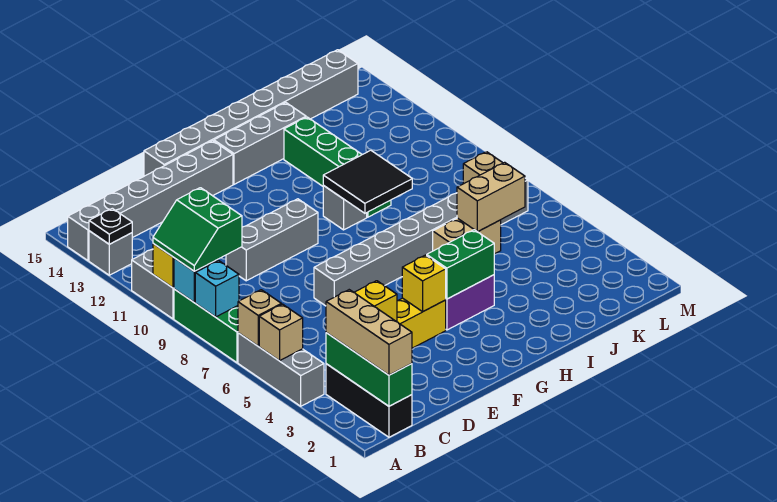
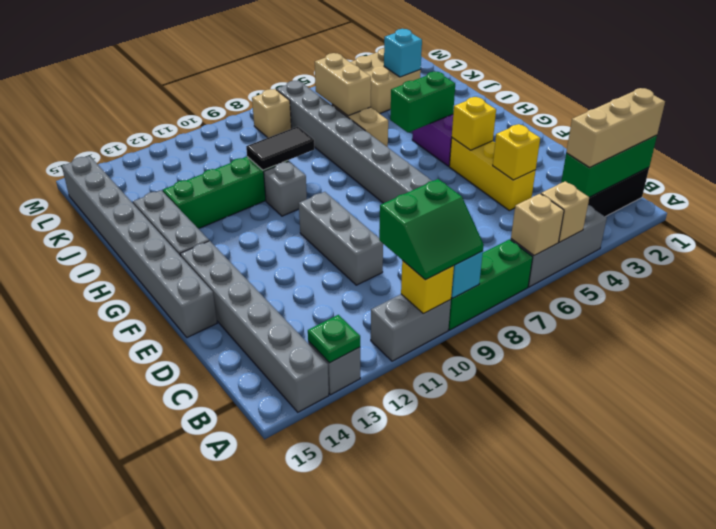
cyan 1x1 brick [195,261,239,317] -> cyan 1x1 brick moved to [384,29,422,77]
black 1x1 plate [89,208,132,244] -> green 1x1 plate [308,315,360,363]
green 1x2 brick [427,230,494,299] -> green 1x2 brick turned to [390,72,455,133]
black 2x2 tile [323,150,412,213] -> black 1x2 tile [246,126,314,170]
none -> tan 2x2 brick [351,48,421,114]

